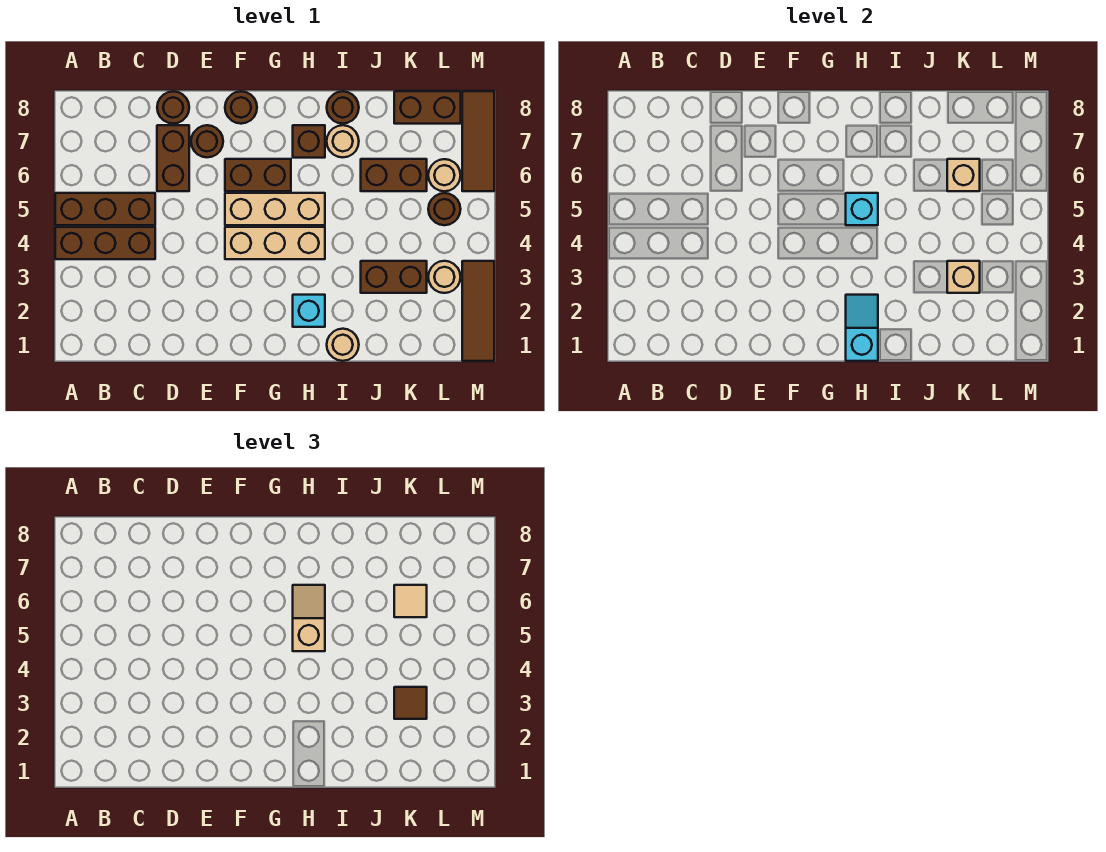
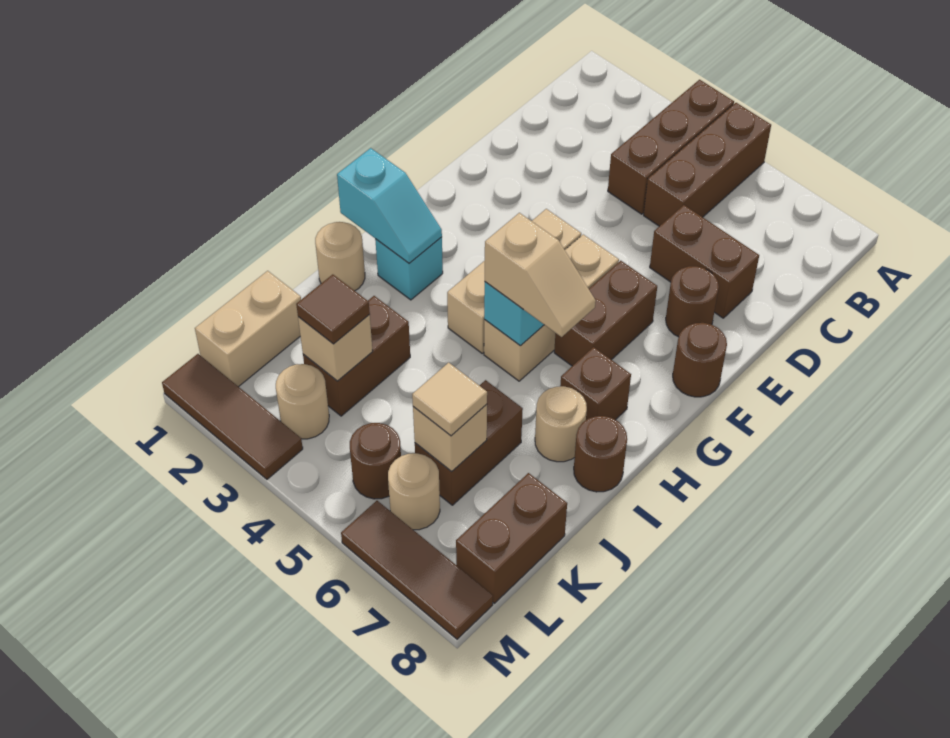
brown 1x1 round brick [157,91,189,124] -> none
none -> tan 1x2 brick [195,271,301,387]

